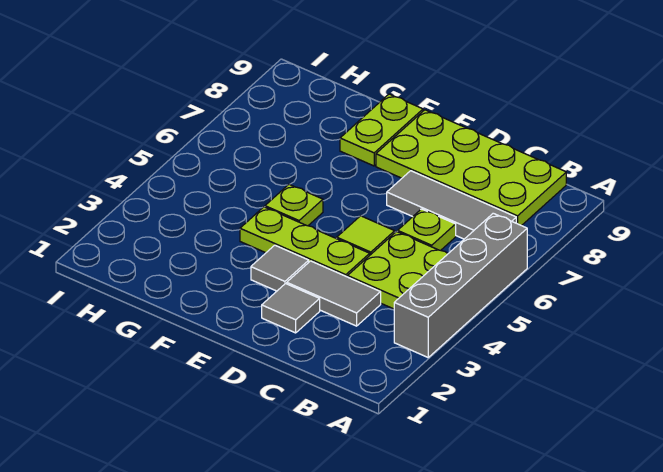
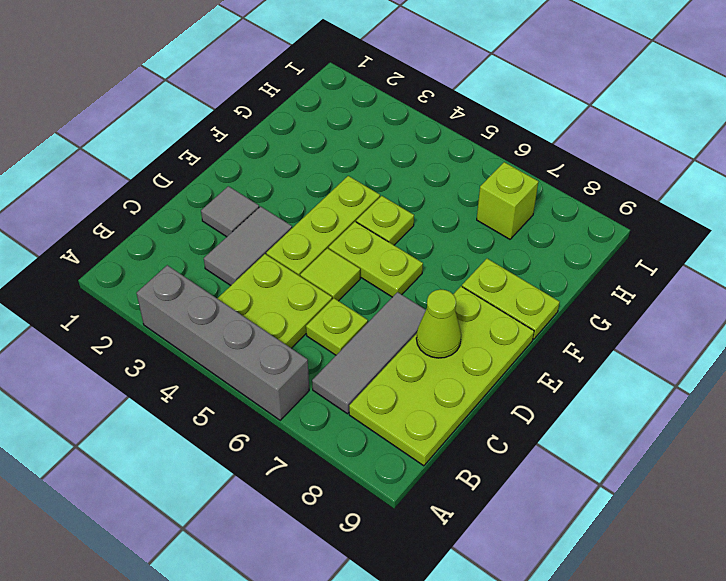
none -> lime 1x1 cone [416,290,461,358]
grey 1x1 tile [251,245,309,291] -> none
none -> lime 1x2 plate [329,222,423,297]
none -> lime 1x1 brick [477,162,538,239]

